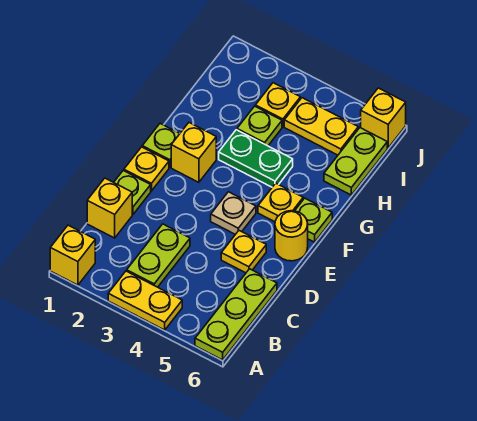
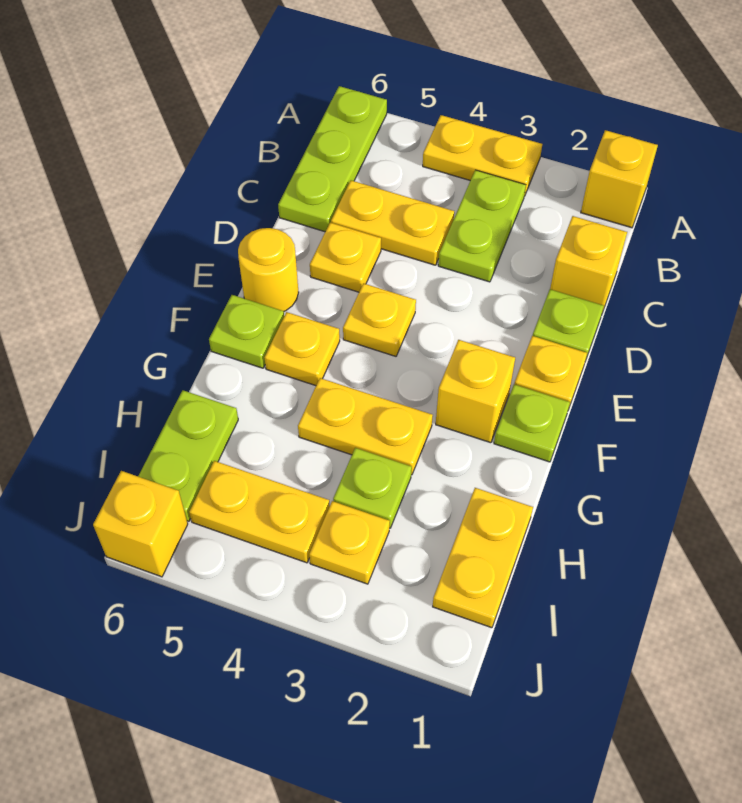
none -> yellow 1x2 plate [331,180,454,265]
tan 1x1 plate [211,192,256,234] -> yellow 1x1 plate [343,283,416,356]
green 1x2 plate [219,130,293,187] -> yellow 1x2 plate [298,378,433,475]
none -> yellow 1x2 plate [433,488,533,628]

